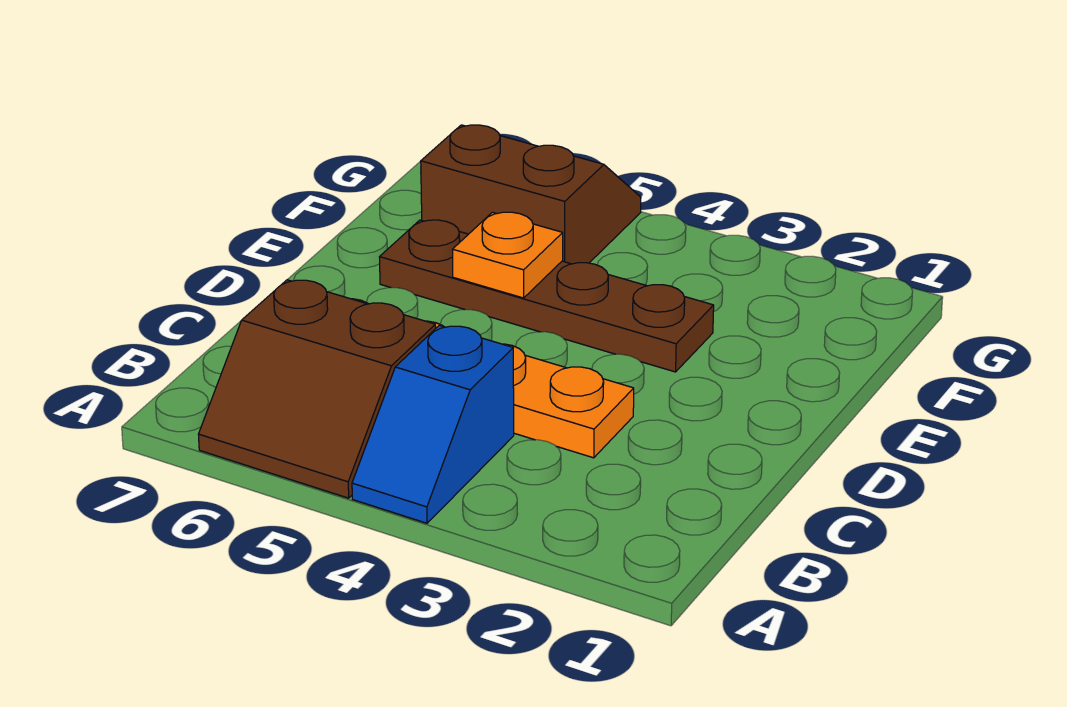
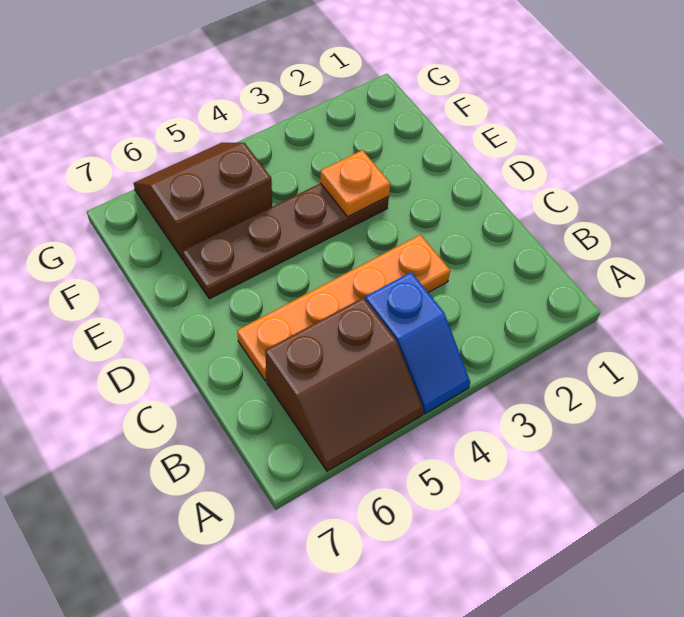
orange 1x1 plate [452,212,563,298] -> orange 1x1 plate moved to [320,150,391,217]

